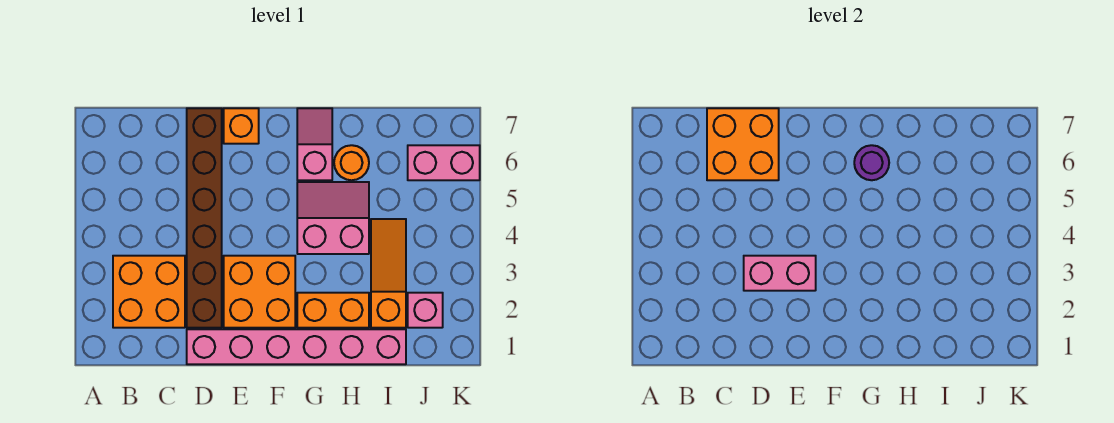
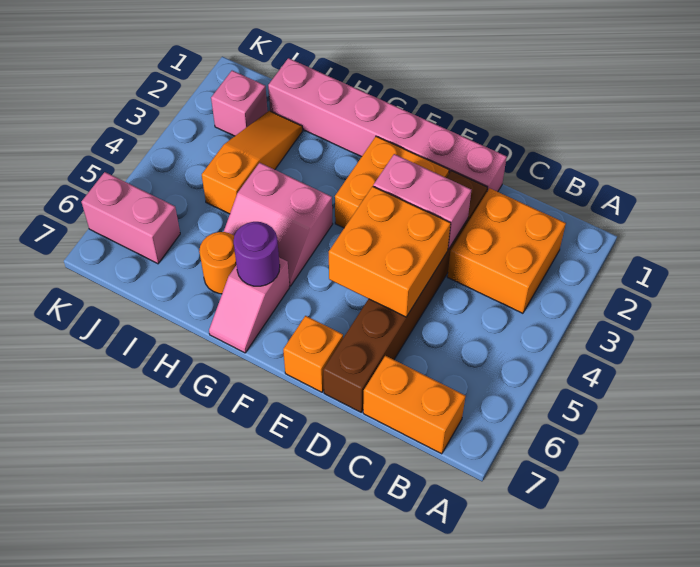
orange 2x2 brick [707,108,779,180] -> orange 2x2 brick moved to [329,186,451,317]
orange 1x2 brick [297,293,369,328] -> orange 1x2 brick moved to [363,356,466,454]
orange 1x3 slope [371,219,406,328] -> orange 1x3 slope turned to [202,111,302,214]

